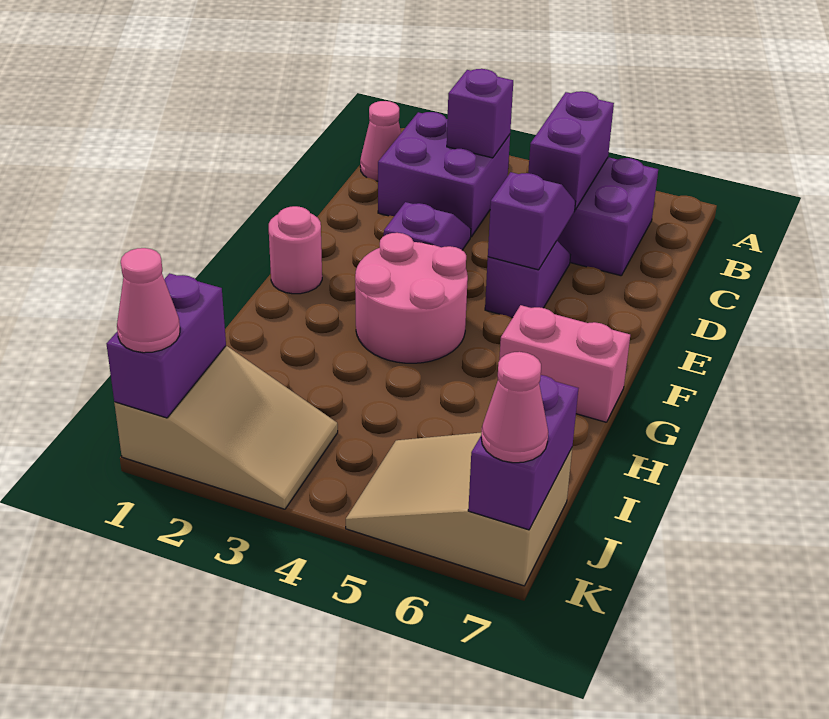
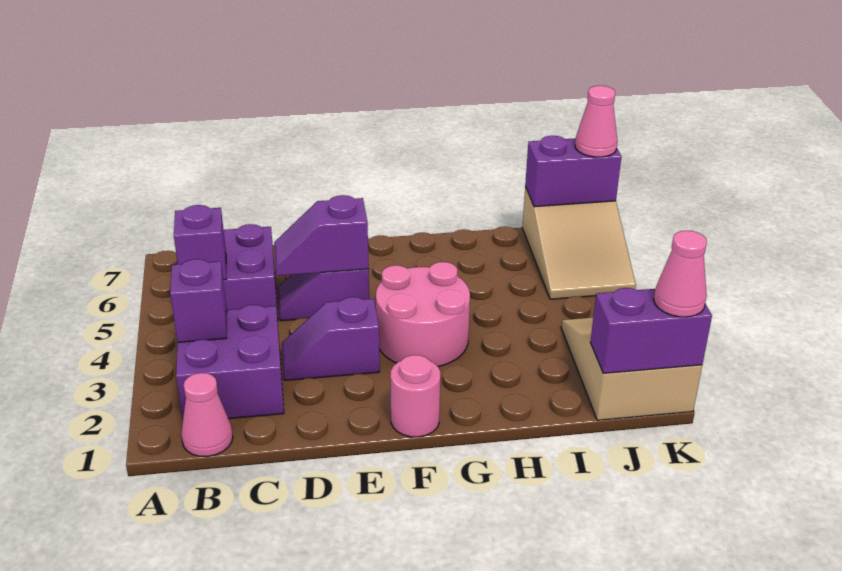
purple 1x2 brick [528,91,614,210] -> purple 1x1 brick [174,205,226,280]
pink 1x2 brick [499,305,630,422] -> none

